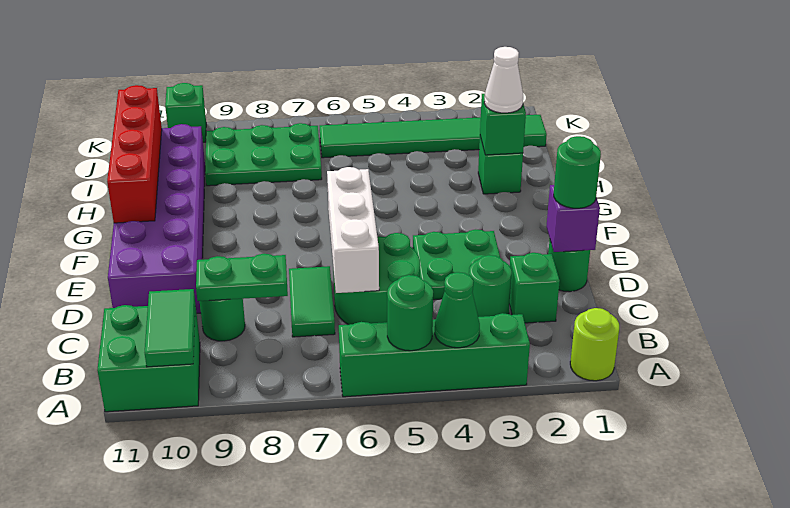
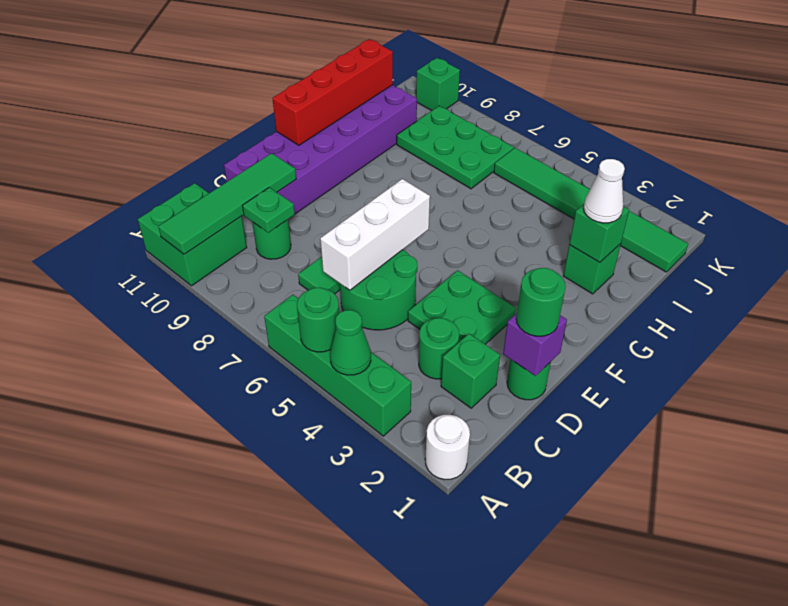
lime 1x1 round brick [570,308,619,381] -> white 1x1 round brick [425,415,470,480]
green 1x2 tile [144,289,195,367] -> green 1x4 tile [158,153,296,254]
green 1x2 plate [196,254,288,301] -> green 1x1 plate [242,187,295,232]

